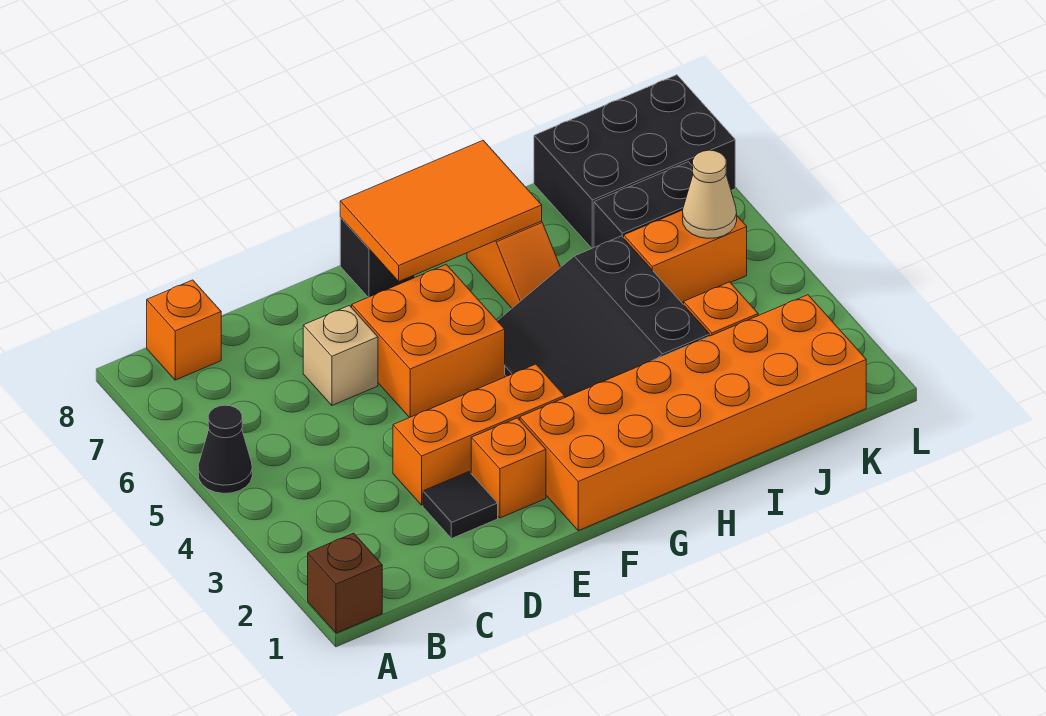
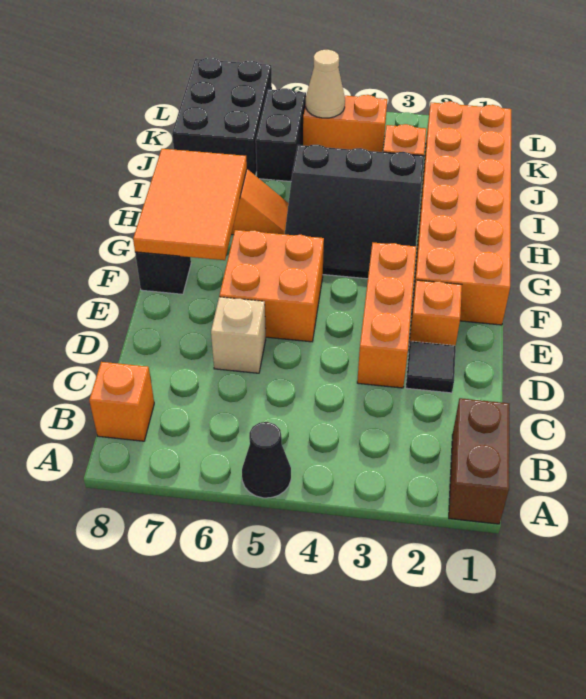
brown 1x1 brick [308,533,382,633] -> brown 1x2 brick [449,398,509,524]
orange 1x2 brick [624,210,747,303] -> orange 1x2 brick turned to [303,95,387,152]

